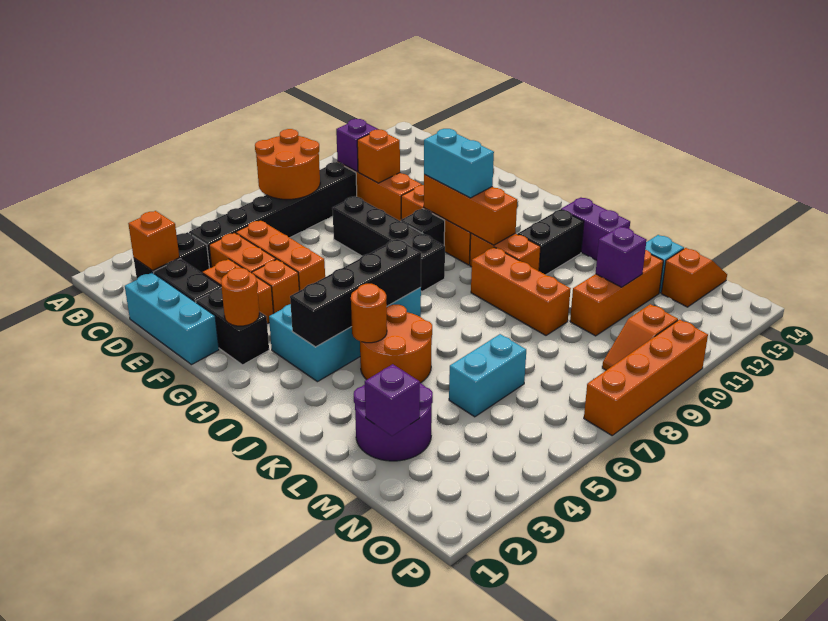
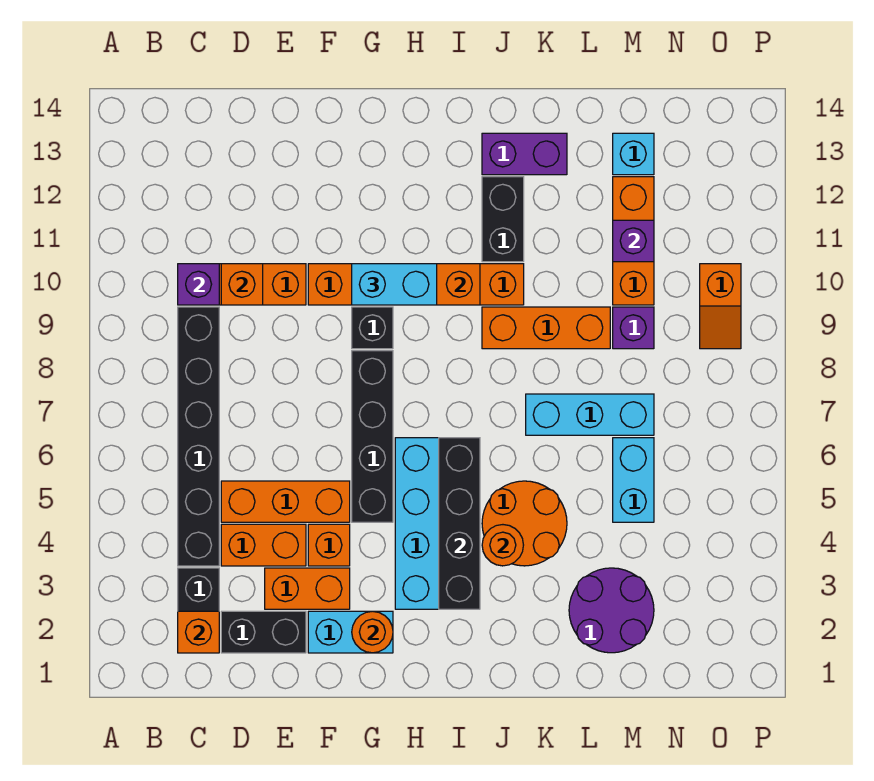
orange 2x2 round brick [255,129,320,199] -> none
cyan 1x3 brick [125,273,219,365] -> cyan 1x3 brick moved to [526,394,654,435]
black 1x4 brick [332,197,445,292] -> black 1x4 brick turned to [352,351,393,522]
black 1x2 brick [196,288,269,365] -> cyan 1x2 brick [308,611,393,653]
purple 1x1 brick [365,364,420,436] -> purple 1x1 brick moved to [613,307,654,349]
orange 1x2 slope [661,248,727,307] -> none
orange 1x4 brick [584,320,708,435] -> none

